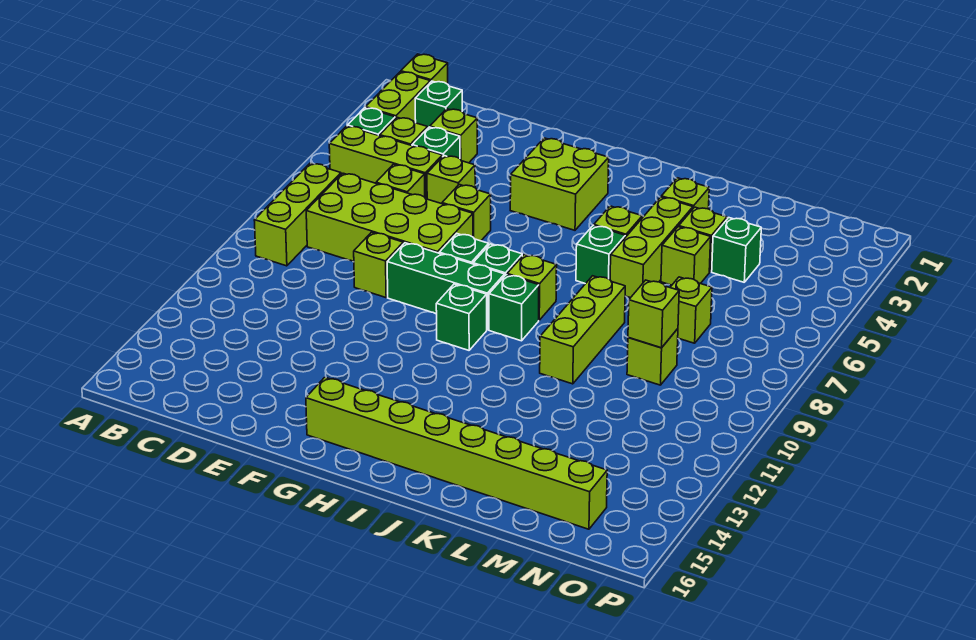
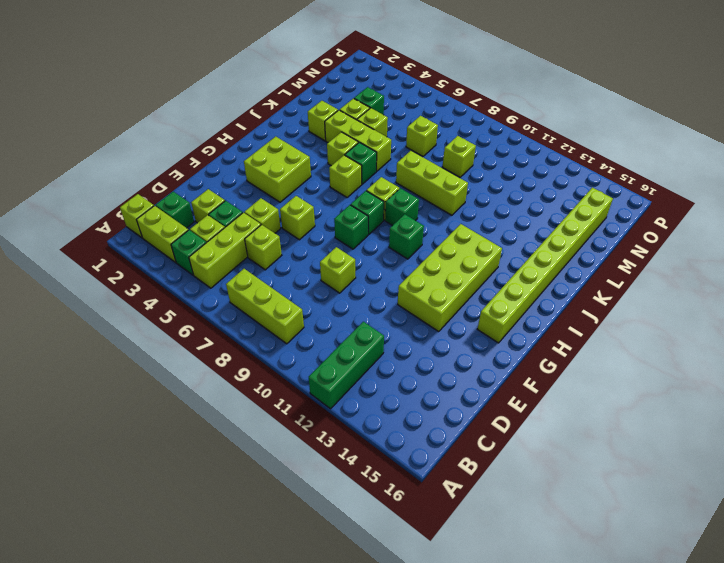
lime 2x4 brick [306,173,473,262] -> lime 2x4 brick moved to [398,224,502,332]
green 1x3 brick [387,243,505,330] -> green 1x3 brick moved to [309,322,384,409]
lime 1x1 brick [628,280,679,348] -> lime 1x1 brick moved to [329,155,362,197]

